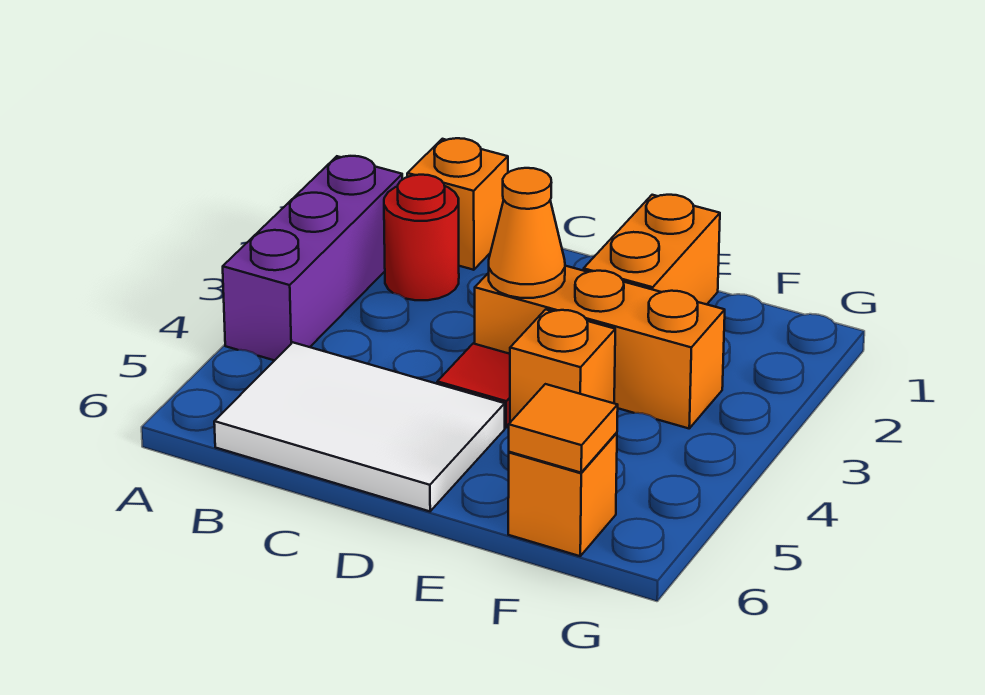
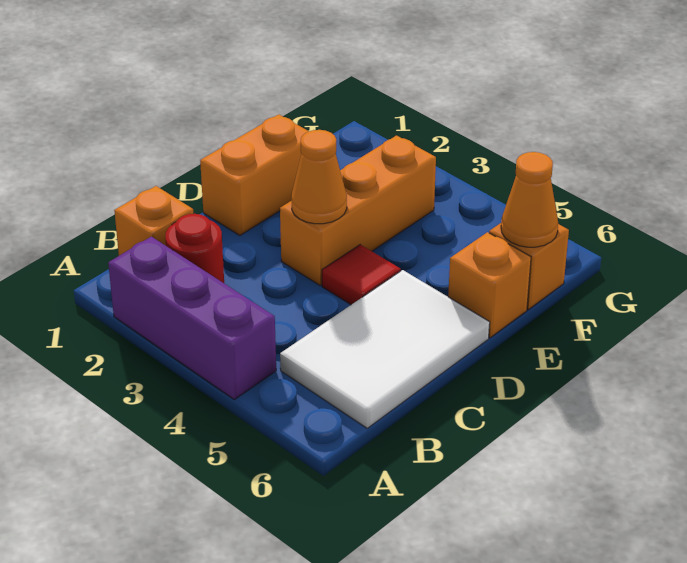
orange 1x2 brick [583,195,720,304] -> orange 1x2 brick turned to [200,114,309,236]
orange 1x1 brick [510,309,615,422] -> orange 1x1 brick moved to [448,232,531,338]
orange 1x1 tile [509,384,618,473] -> orange 1x1 cone [501,152,558,247]

